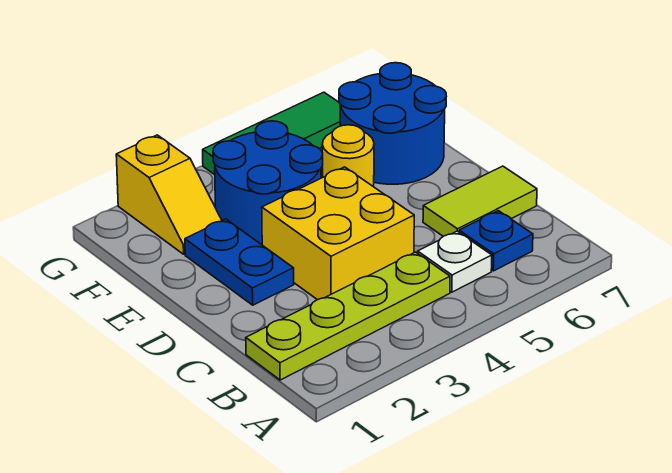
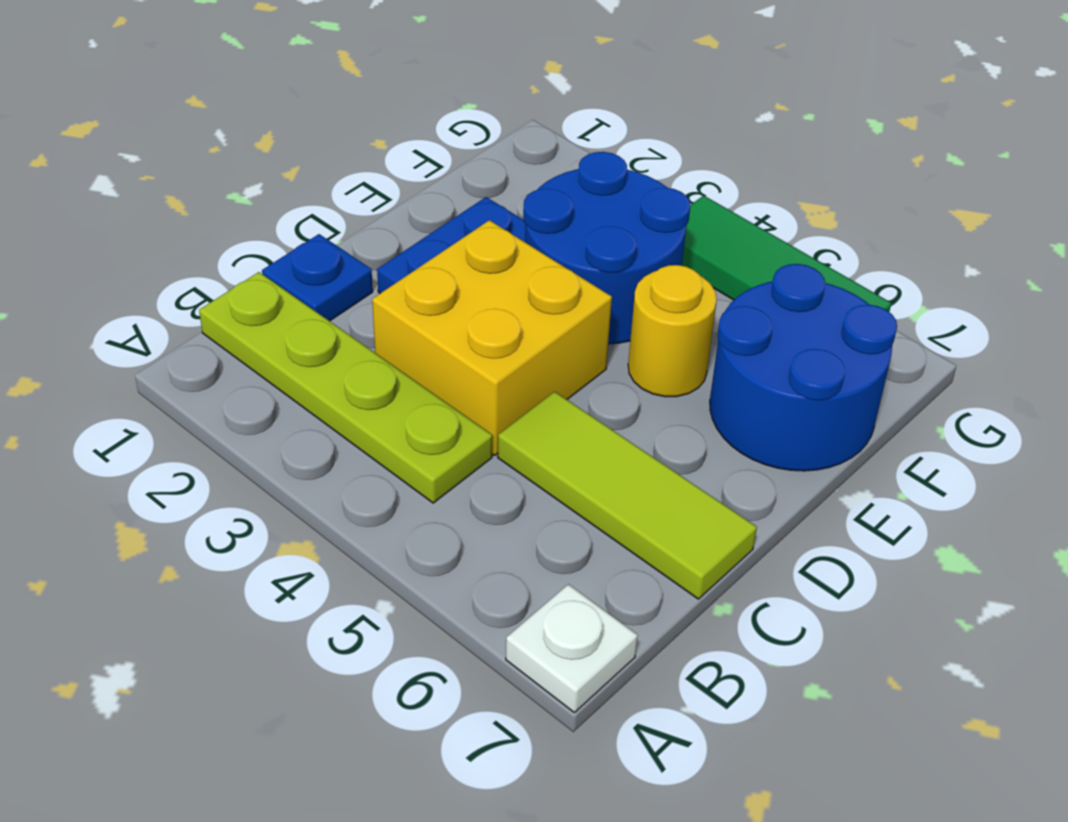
white 1x1 plate [418,231,492,292] -> white 1x1 plate moved to [506,584,638,712]
blue 1x1 plate [459,211,533,271] -> blue 1x1 plate moved to [262,234,373,321]
lime 1x2 tile [423,166,537,236] -> lime 1x3 tile [498,392,757,599]
yellow 1x2 slope [116,135,222,254] -> none

